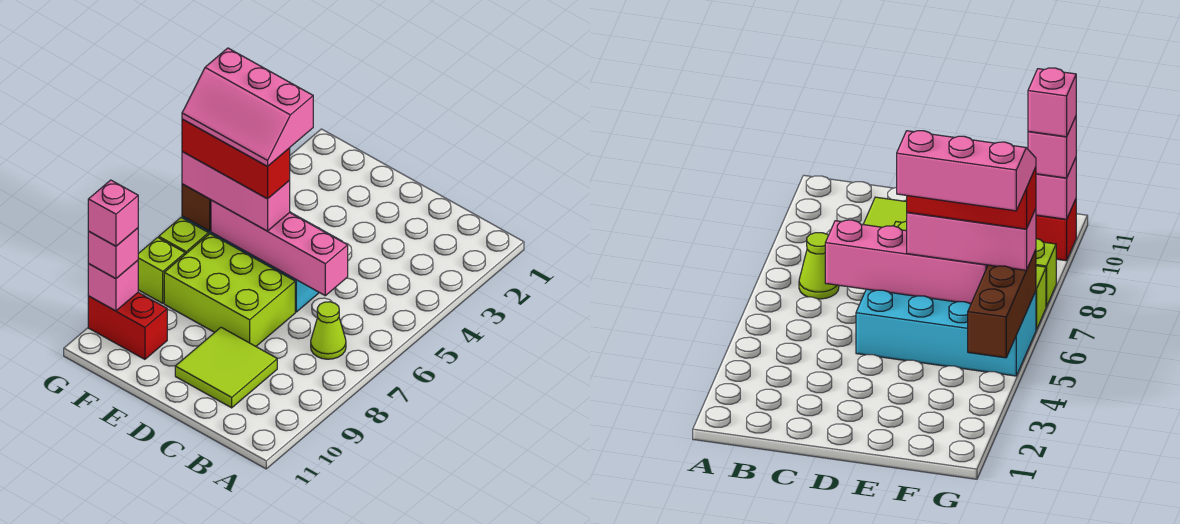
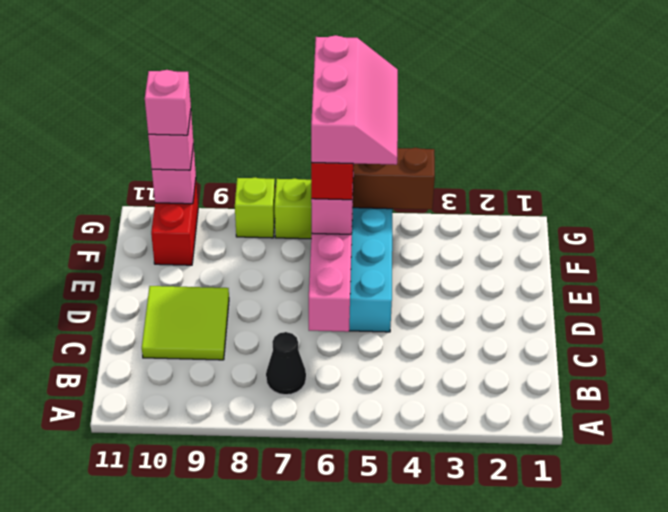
lime 1x1 cone [311,302,346,359] -> black 1x1 cone [266,332,306,395]
lime 2x3 brick [164,234,295,346] -> none
pink 2x3 slope [182,48,313,166] -> pink 2x3 slope turned to [311,35,398,165]

